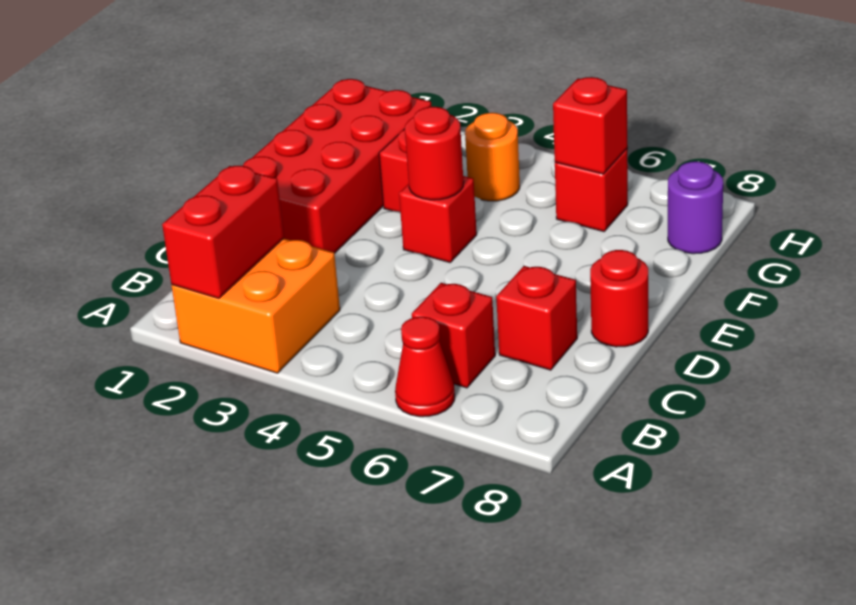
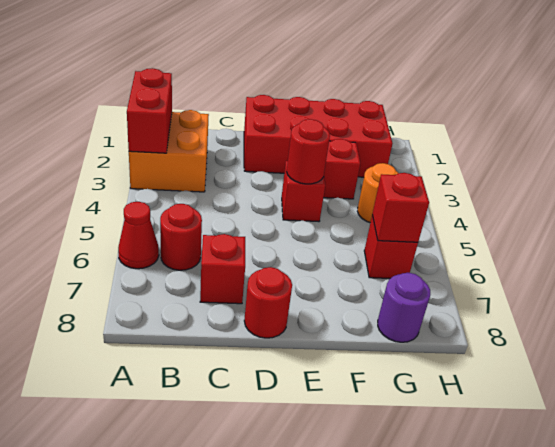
red 1x2 brick [162,166,284,298] -> red 1x2 brick turned to [127,68,172,153]
red 1x1 brick [412,283,495,388] -> red 1x1 round brick [160,204,202,270]

